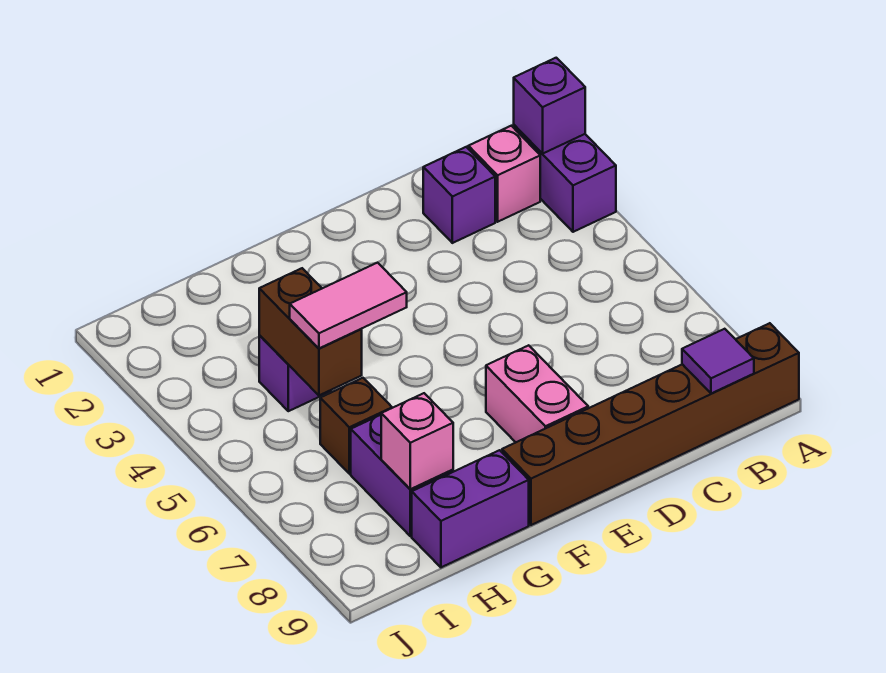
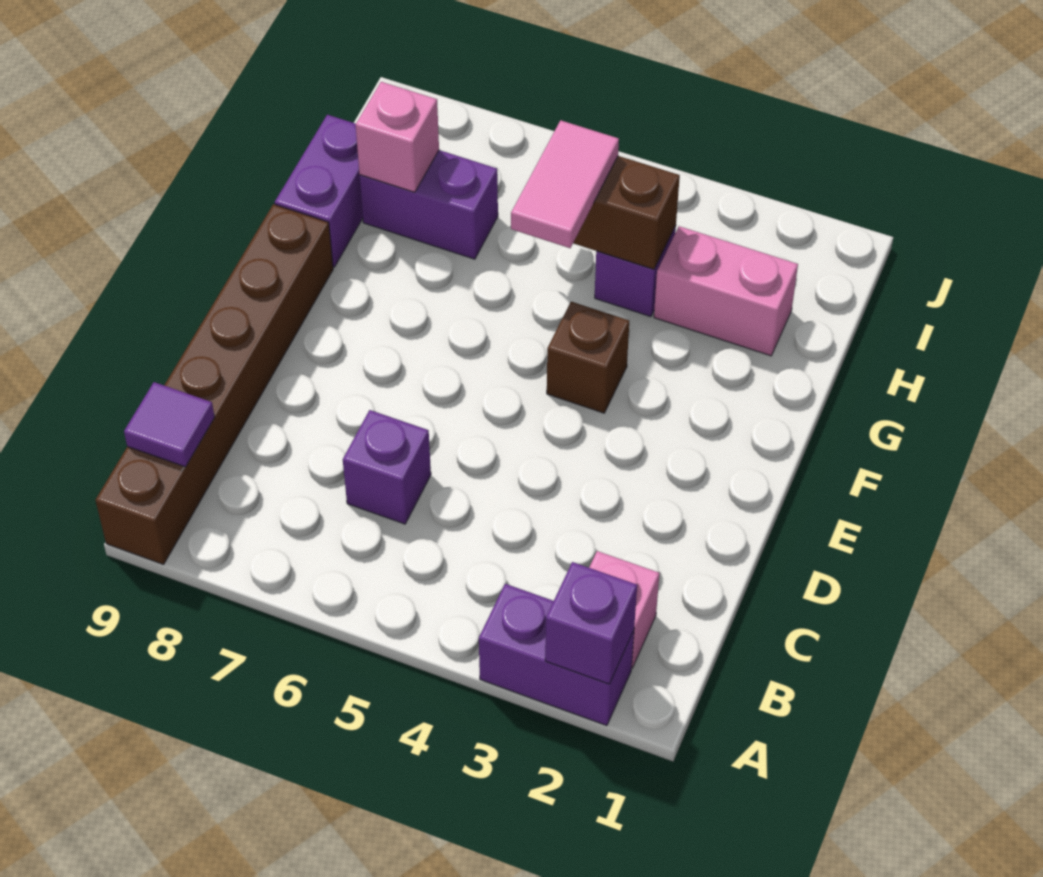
purple 1x1 brick [423,147,495,243] -> purple 1x1 brick moved to [343,410,431,524]
pink 1x2 brick [486,345,588,442] -> pink 1x2 brick moved to [654,226,798,356]
brown 1x1 brick [320,378,392,474] -> brown 1x1 brick moved to [547,302,629,413]

